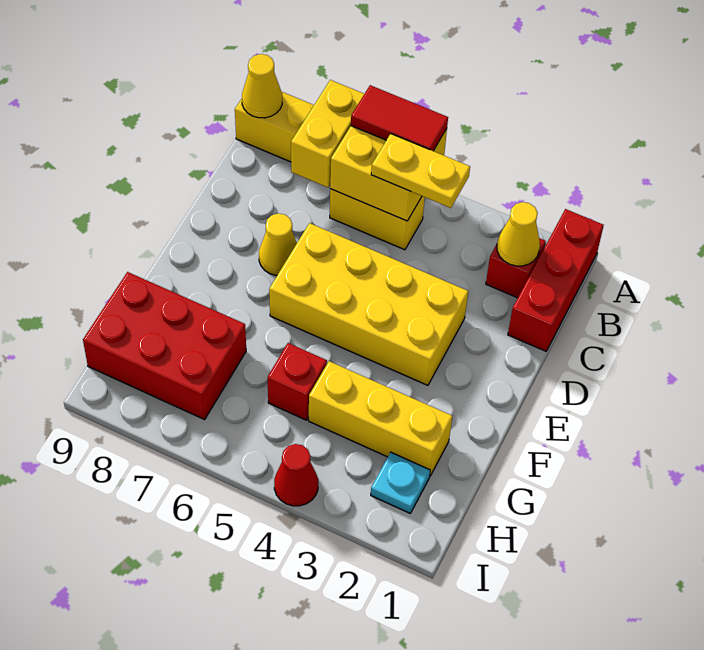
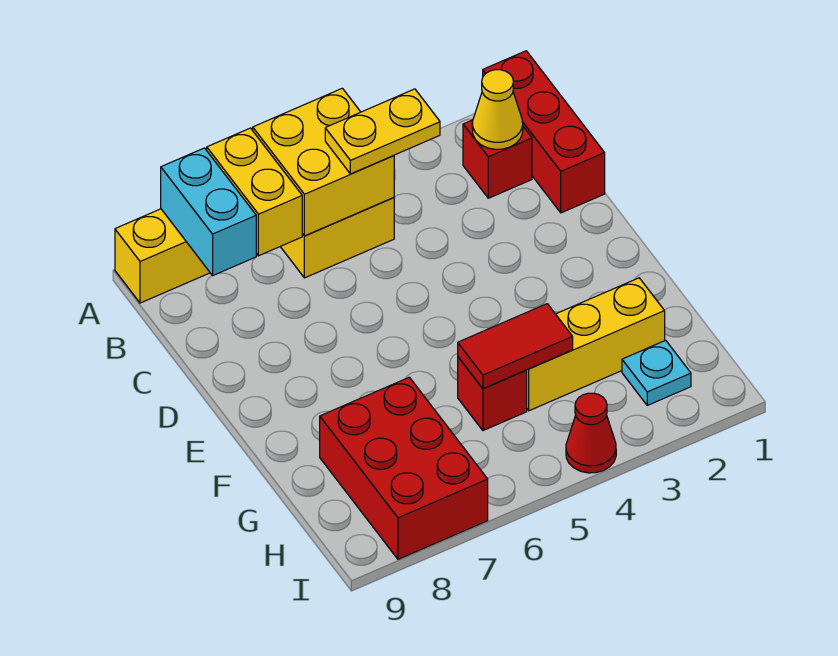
red 1x2 tile [351,85,448,151] -> red 1x2 tile moved to [458,304,573,389]
none -> cyan 1x2 brick [161,148,256,276]
yellow 1x1 cone [242,54,282,118] -> none
yellow 2x4 brick [269,223,468,385] -> none
yellow 1x1 cone [259,213,297,276] -> none
red 2x3 brick [83,272,246,420] -> red 2x3 brick turned to [320,377,488,559]

